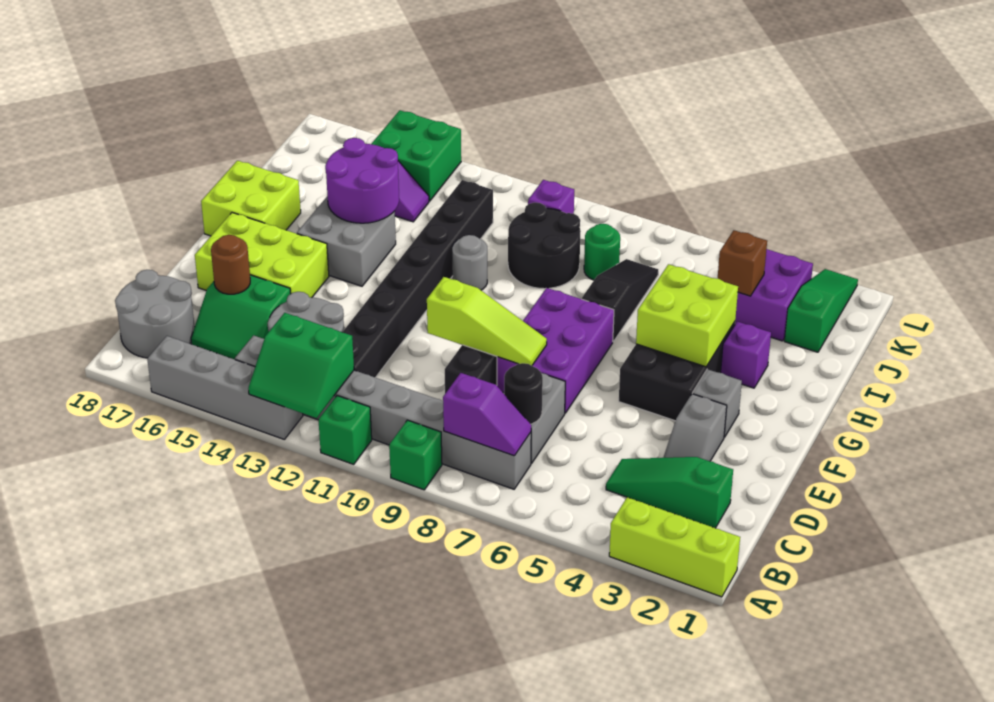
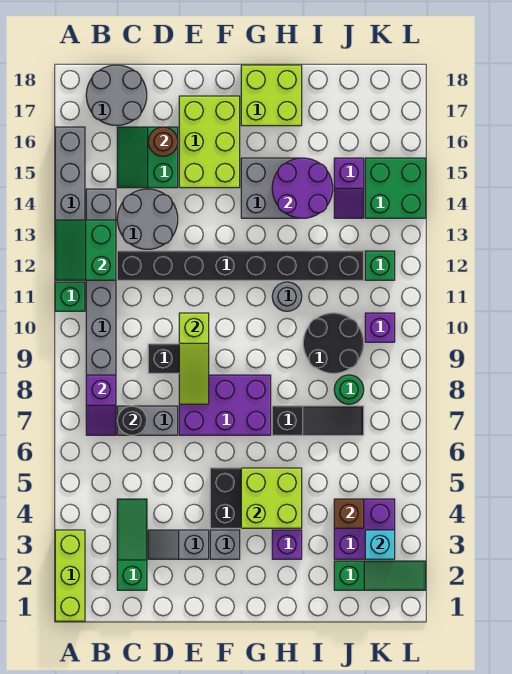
green 1x1 brick [389,420,442,490] -> green 1x1 brick moved to [365,251,395,280]
none -> cyan 1x1 brick [365,530,395,559]

